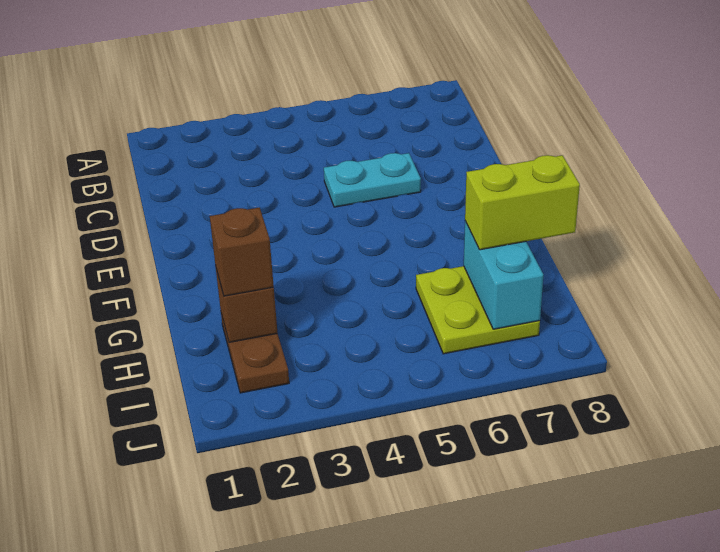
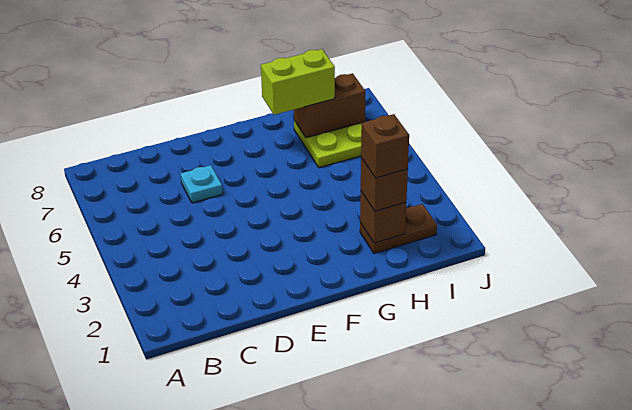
cyan 1x2 plate [324,153,421,207] -> cyan 1x1 plate [181,165,223,203]
none -> brown 1x1 brick [361,114,409,178]
cyan 1x2 brick [464,221,543,329] -> brown 1x2 brick [294,73,365,138]
lime 1x2 brick [465,155,580,250] -> lime 1x2 brick turned to [261,49,335,115]

